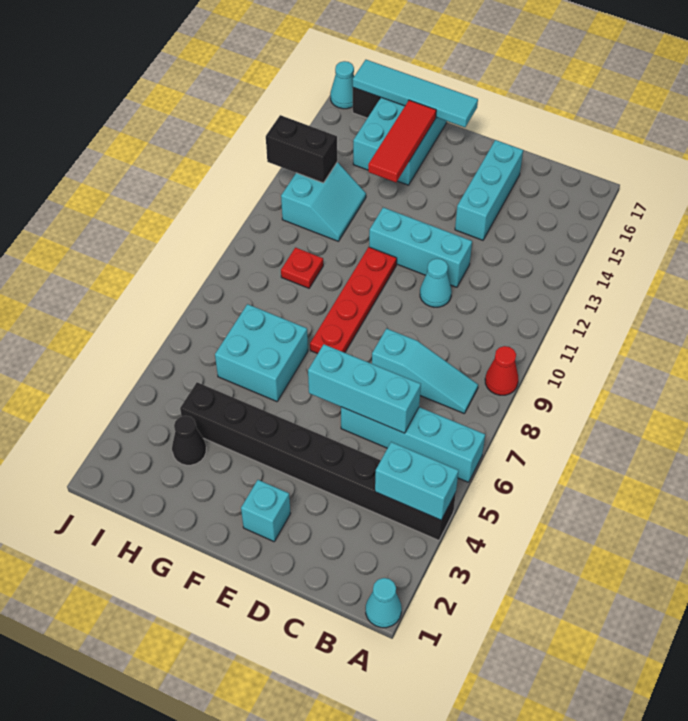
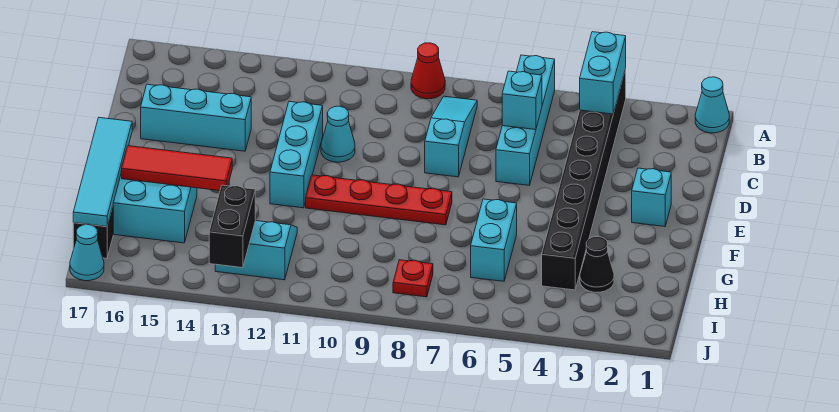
cyan 1x3 brick [308,344,421,433] -> cyan 1x1 brick [502,71,542,130]
cyan 2x2 brick [215,304,308,402] -> cyan 1x2 brick [471,199,517,281]
red 1x1 plate [281,248,323,288] -> red 1x1 plate moved to [393,260,433,297]

